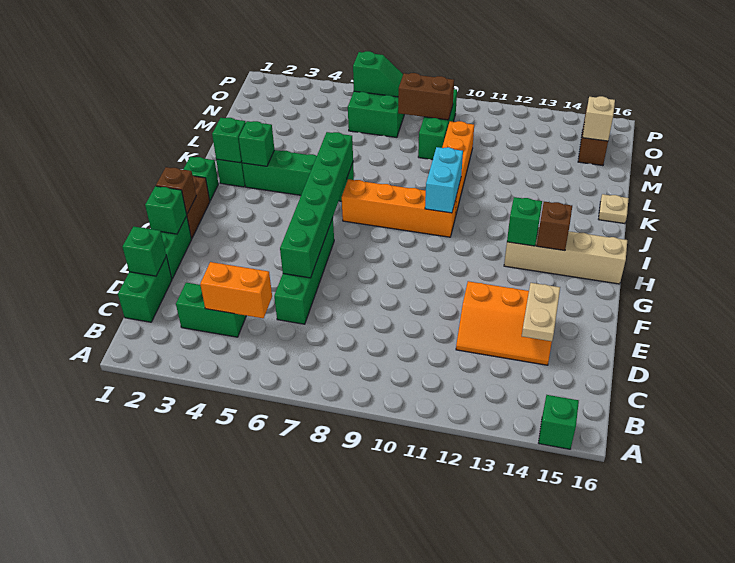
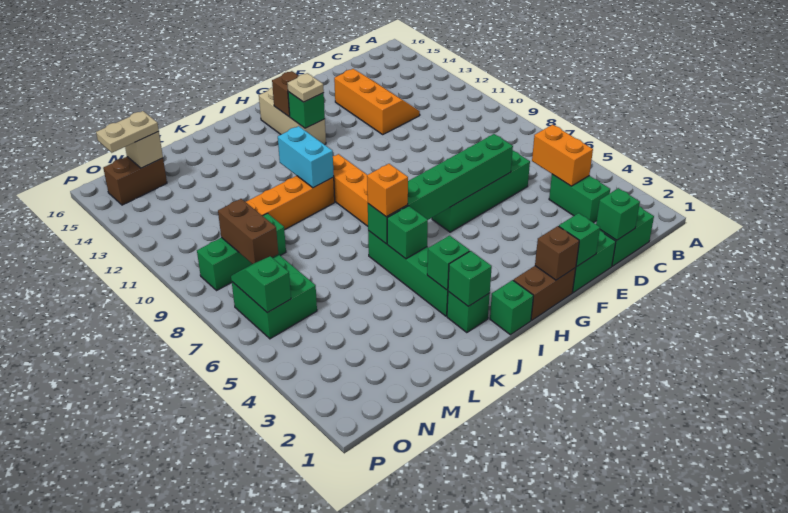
green 1x1 brick [539,395,579,449] -> green 1x1 brick moved to [387,206,428,259]
tan 1x2 plate [522,283,560,341] -> tan 1x2 plate moved to [96,111,159,153]
tan 1x4 brick [504,227,627,284] -> tan 1x3 brick [259,87,326,145]
cyan 1x2 brick [425,147,463,213] -> cyan 1x2 brick turned to [278,126,334,188]
none -> orange 1x1 brick [367,164,408,217]
tan 1x1 plate [599,194,629,224] -> tan 1x1 plate moved to [287,73,324,102]

